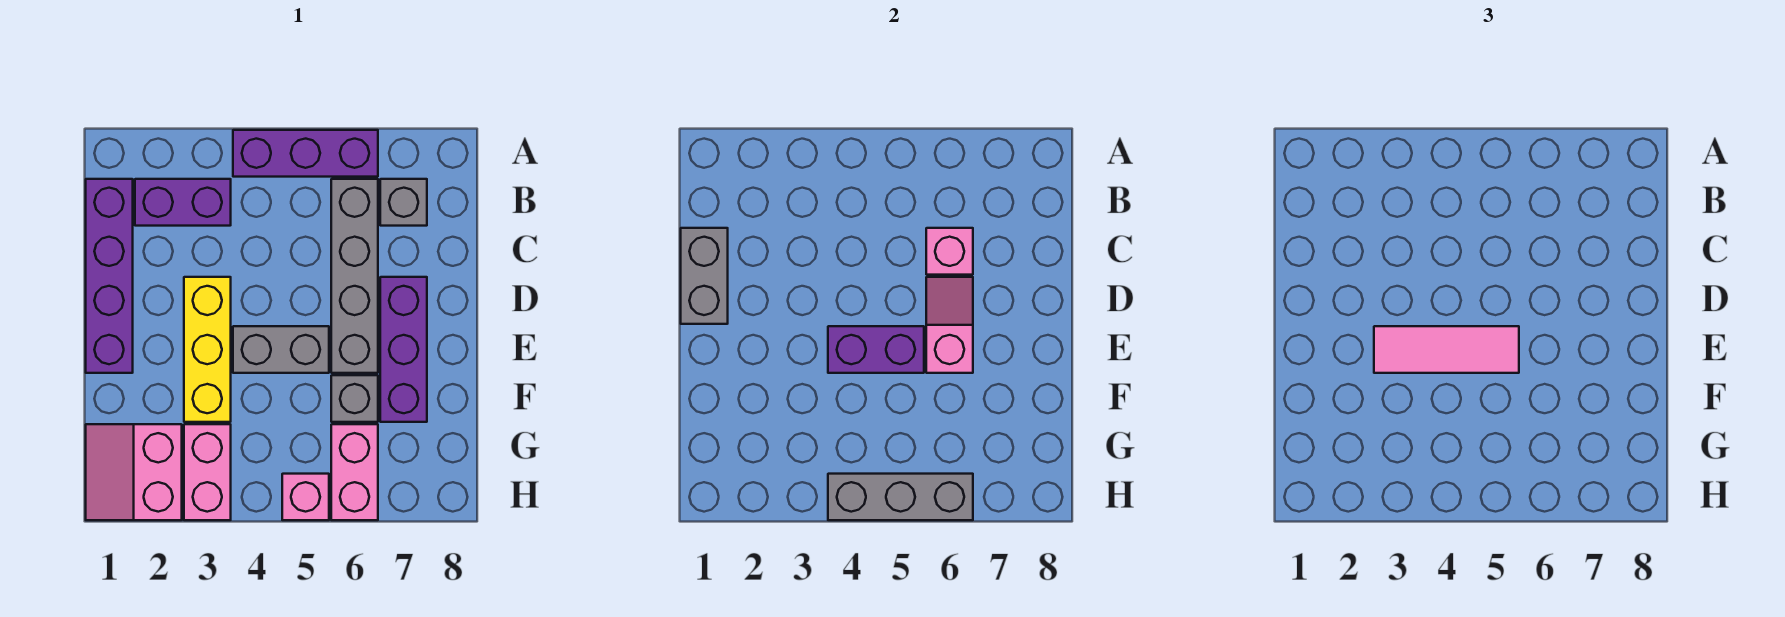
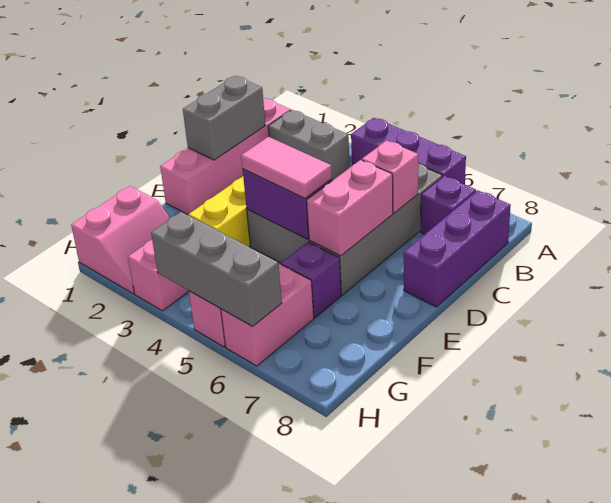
purple 1x4 brick [86,179,133,373] -> pink 1x4 brick [160,98,291,215]
purple 1x2 brick [135,179,231,226] -> grey 1x2 brick [268,110,350,181]
grey 1x1 brick [380,179,427,226] -> purple 1x1 brick [421,176,476,234]
pink 1x2 slope [926,277,973,373] -> pink 1x2 brick [307,160,393,256]
purple 1x3 brick [380,277,427,422] -> purple 1x3 brick moved to [404,190,511,307]
pink 1x3 tile [1374,326,1519,373] -> pink 1x2 tile [241,137,332,198]
grey 1x1 brick [331,375,378,422] -> purple 1x1 brick [281,242,341,318]
pink 2x2 slope [86,424,182,520] -> pink 2x2 slope turned to [71,186,170,294]

